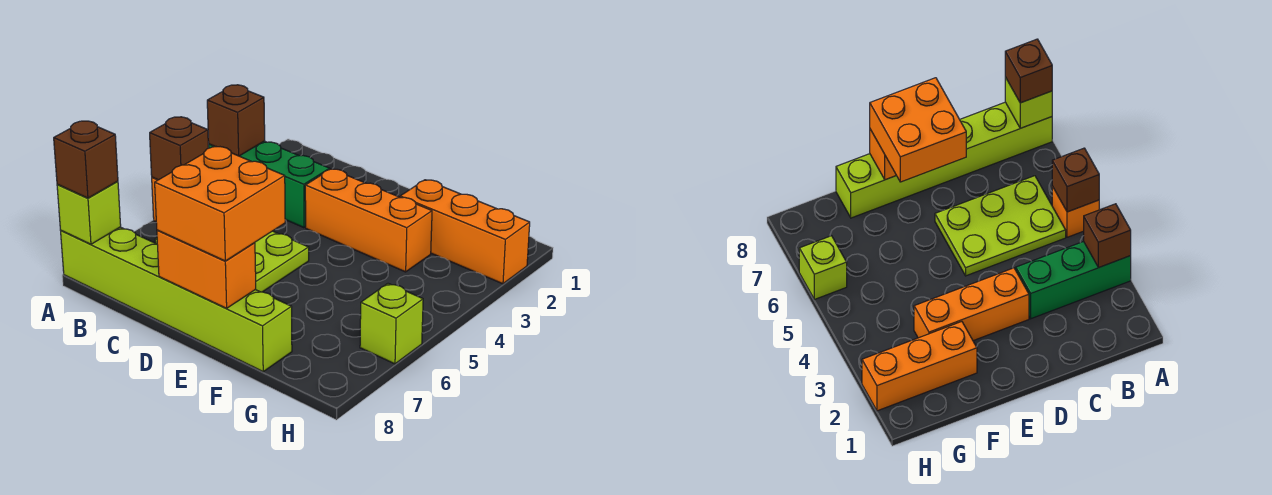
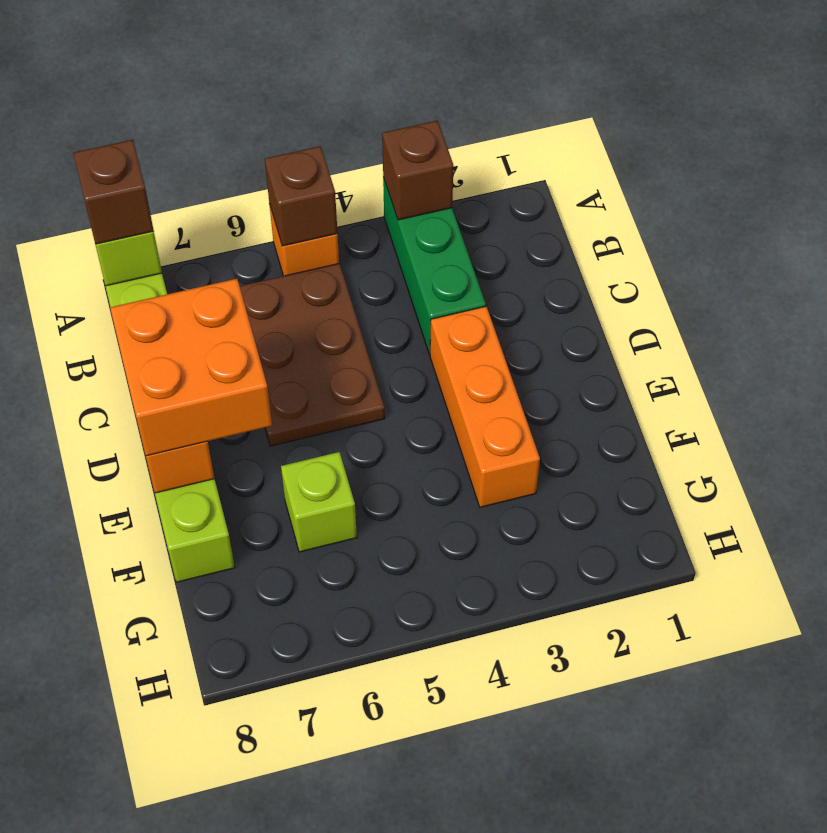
lime 2x3 plate [155,231,309,292] -> brown 2x3 plate [240,263,385,446]
orange 1x3 brick [400,180,530,284] -> none
lime 1x1 brick [360,283,423,364] -> lime 1x1 brick moved to [281,452,357,552]

